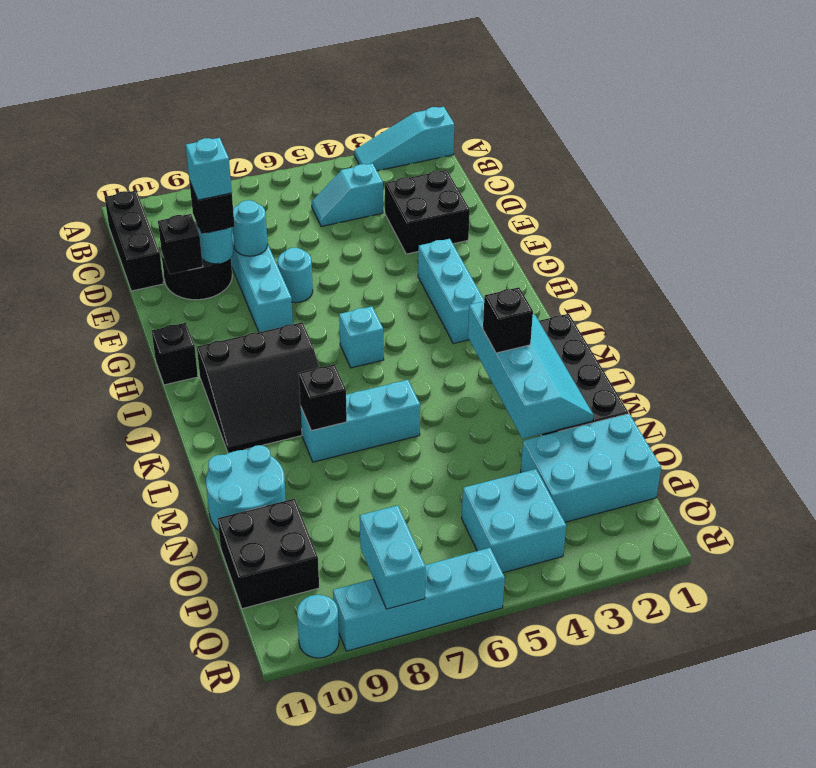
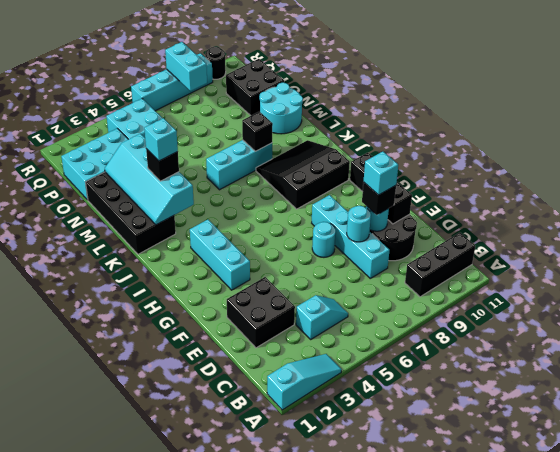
black 1x3 brick [105,191,164,291] -> black 1x3 brick turned to [405,233,475,297]
cyan 1x1 brick [339,306,384,368] -> cyan 1x1 brick moved to [144,118,178,161]
cyan 1x1 round brick [297,595,339,658] -> black 1x1 round brick [205,47,226,79]

